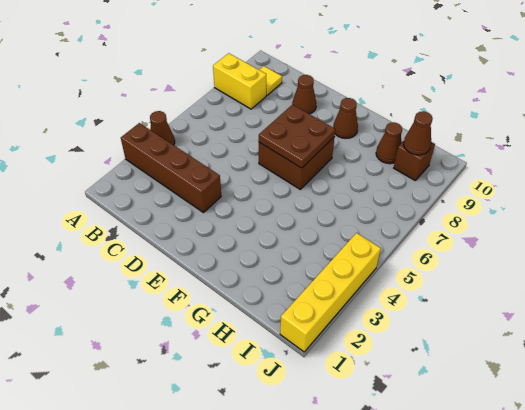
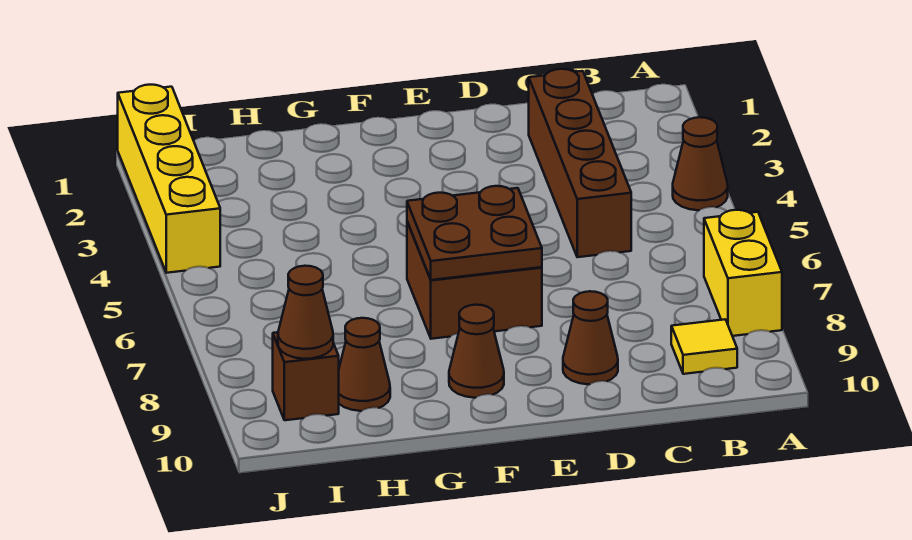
brown 1x4 brick [121,123,221,213] -> brown 1x4 brick turned to [529,69,631,257]
yellow 1x2 brick [213,53,266,109] -> yellow 1x2 brick turned to [704,210,782,336]

